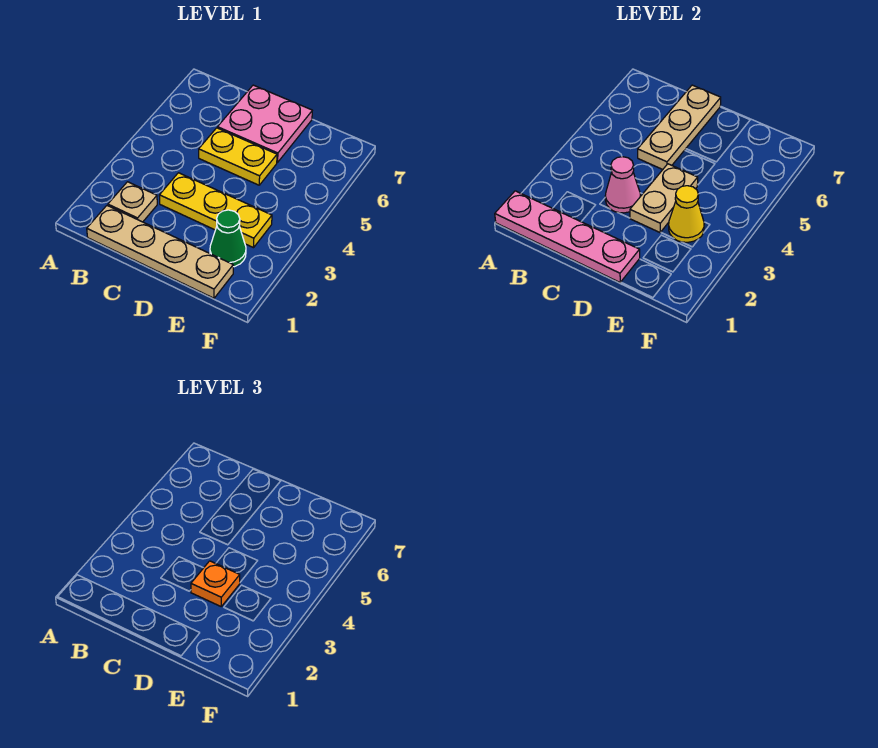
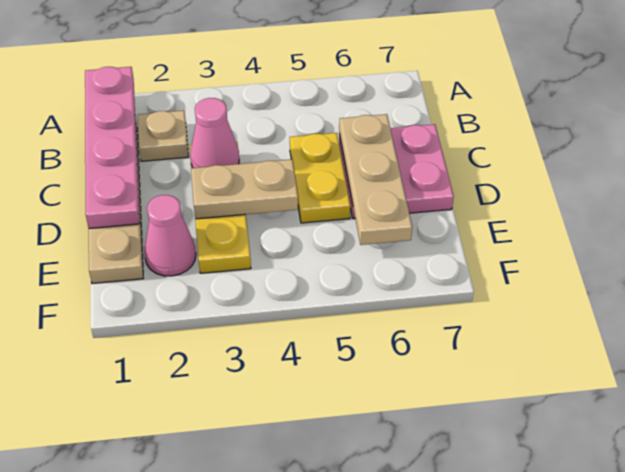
tan 1x3 plate [638,85,721,170] -> tan 1x3 plate turned to [339,114,412,245]
orange 1x1 plate [191,561,240,606] -> none
green 1x1 cone [210,210,246,267] -> pink 1x1 cone [144,195,196,276]
yellow 1x1 cone [669,186,704,242] -> none

